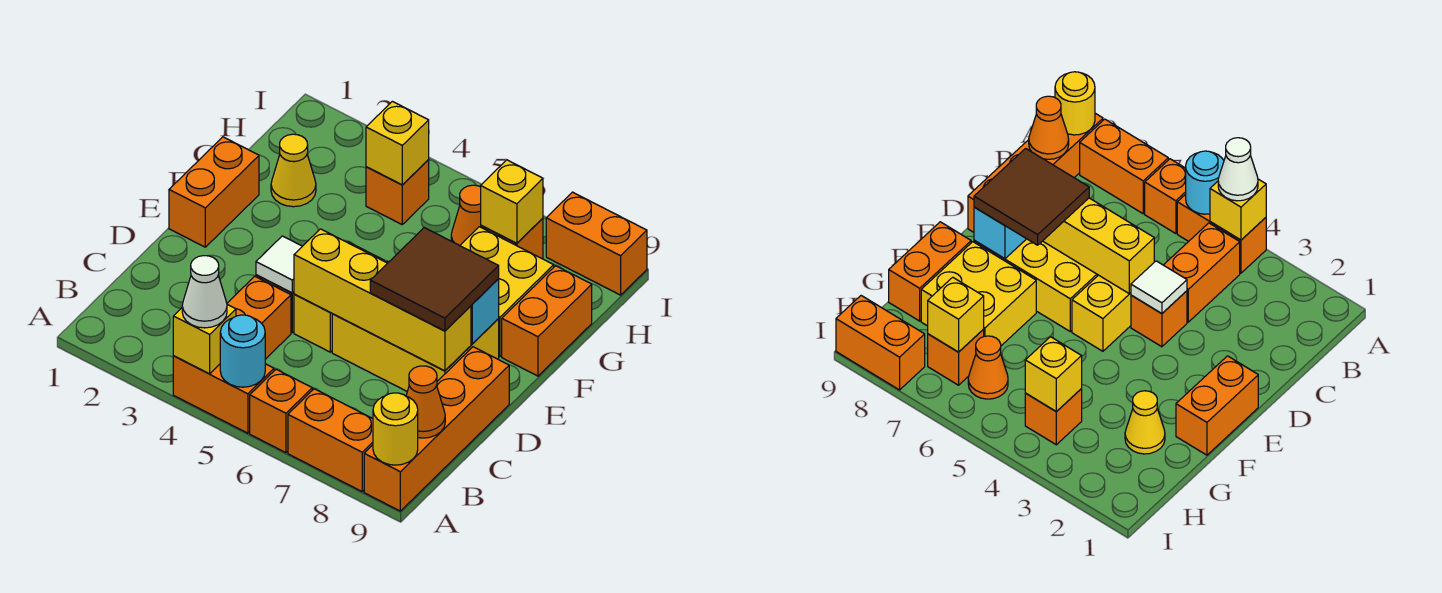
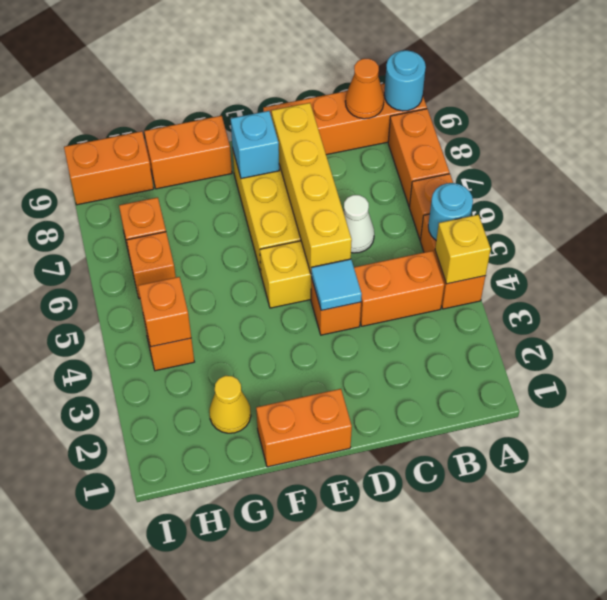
white 1x1 cone [182,256,227,328] -> white 1x1 cone moved to [343,195,374,253]
yellow 1x1 round brick [373,393,418,465] -> cyan 1x1 round brick [384,50,426,111]
white 1x1 tile [256,236,302,293] -> cyan 1x1 tile [311,259,362,310]
brown 2x2 tile [370,228,499,331] -> none
yellow 2x2 brick [460,227,554,357] -> none
yellow 1x1 brick [366,101,429,185] -> orange 1x1 brick [138,277,191,347]
orange 1x1 cone [451,185,481,246] -> orange 1x1 brick [127,232,176,299]
yellow 1x1 brick [481,160,543,243] -> none
orange 1x2 brick [546,192,647,295] -> orange 1x2 brick turned to [64,131,154,205]

